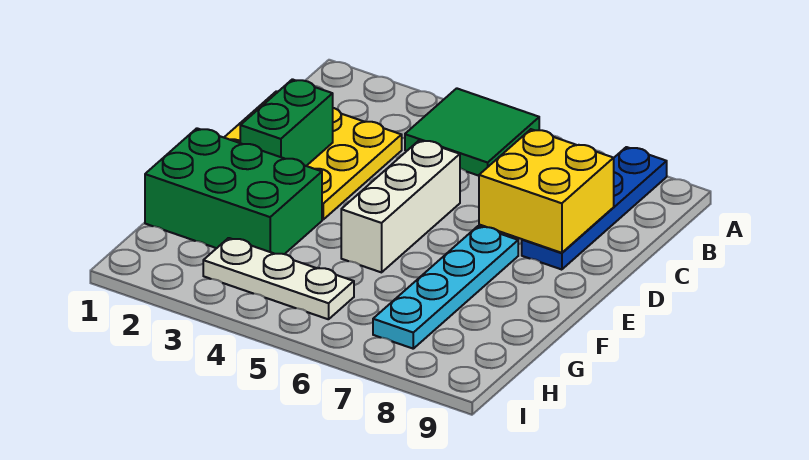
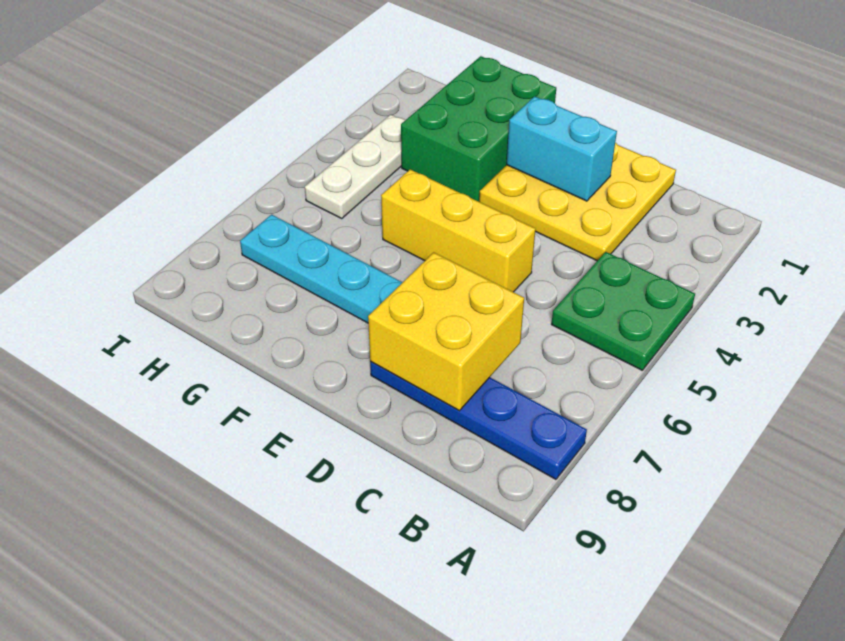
green 2x2 tile [405,88,539,176] -> green 2x2 plate [551,252,695,370]
green 1x2 brick [240,79,333,166] -> cyan 1x2 brick [507,96,617,201]
white 1x3 brick [341,140,460,272] -> yellow 1x3 brick [381,169,535,292]

